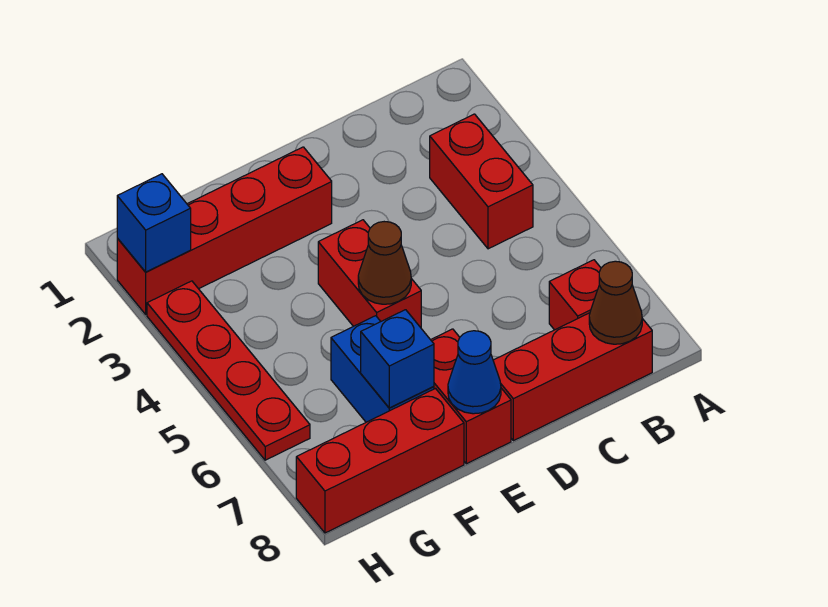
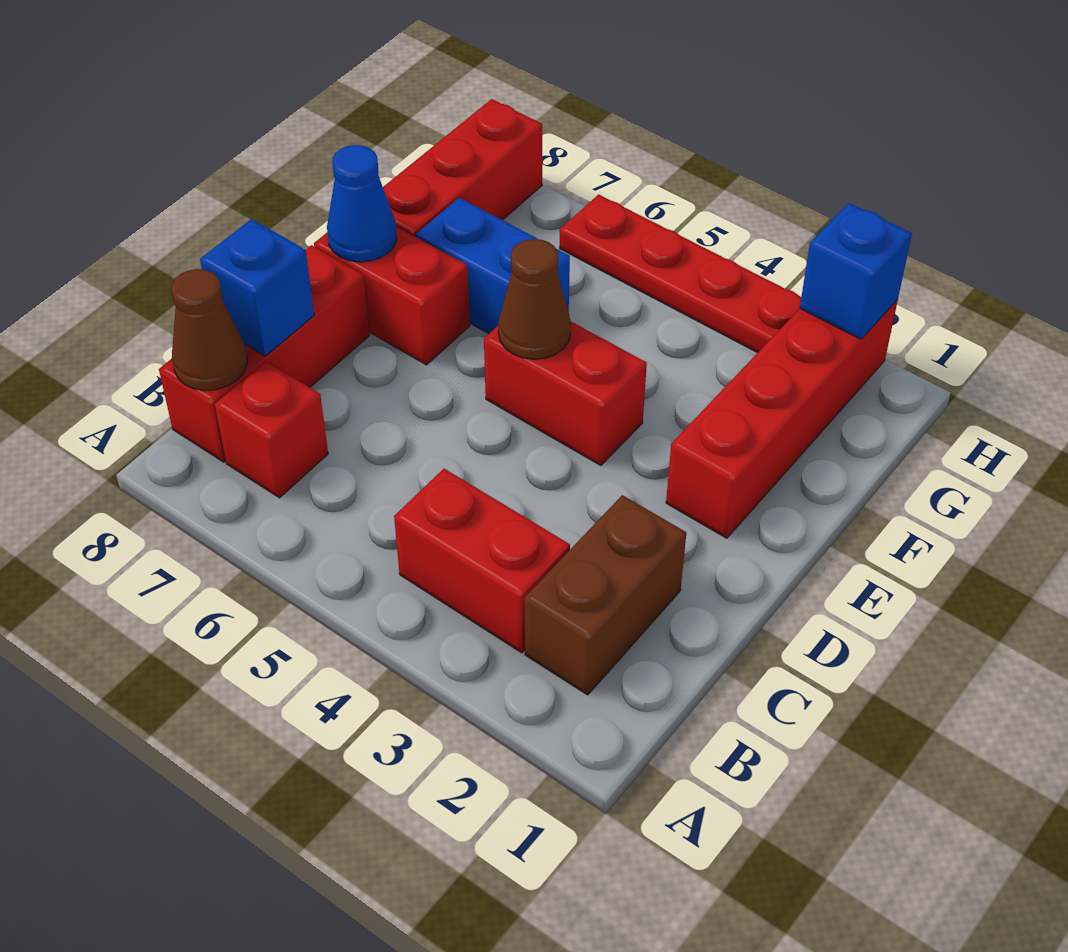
none -> brown 1x2 brick [525,495,686,695]
blue 1x1 brick [361,310,434,408] -> blue 1x1 brick moved to [200,219,314,356]

